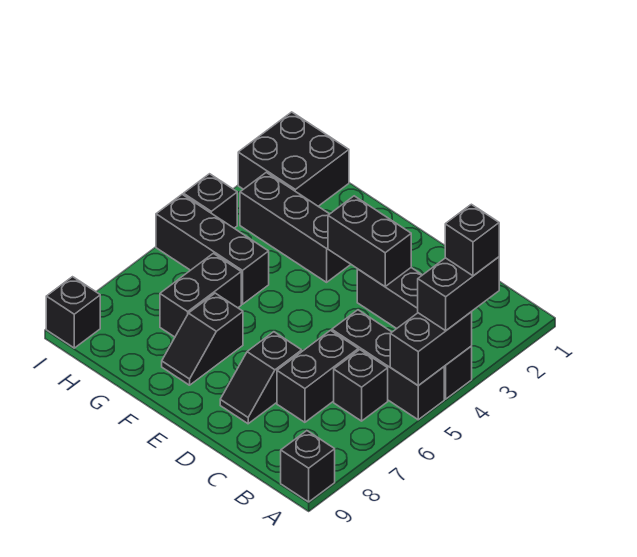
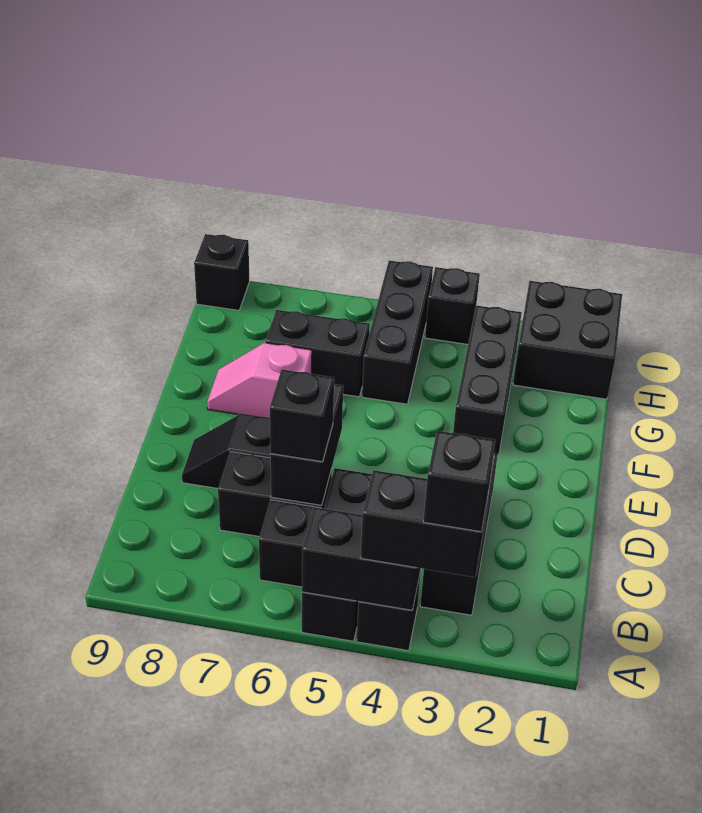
black 1x1 brick [281,431,335,502] -> black 1x1 brick moved to [270,370,334,462]
black 1x2 brick [328,196,411,286] -> black 1x2 brick moved to [270,384,343,505]
black 1x2 slope [162,293,243,385] -> pink 1x2 slope [207,343,312,418]

